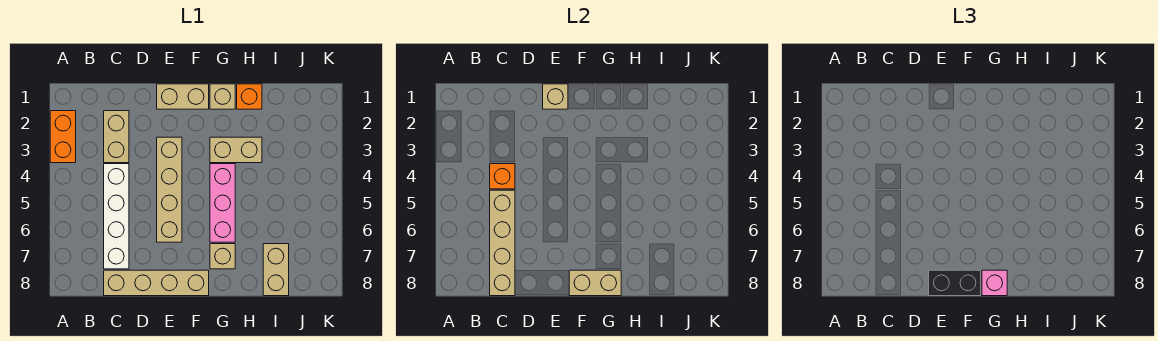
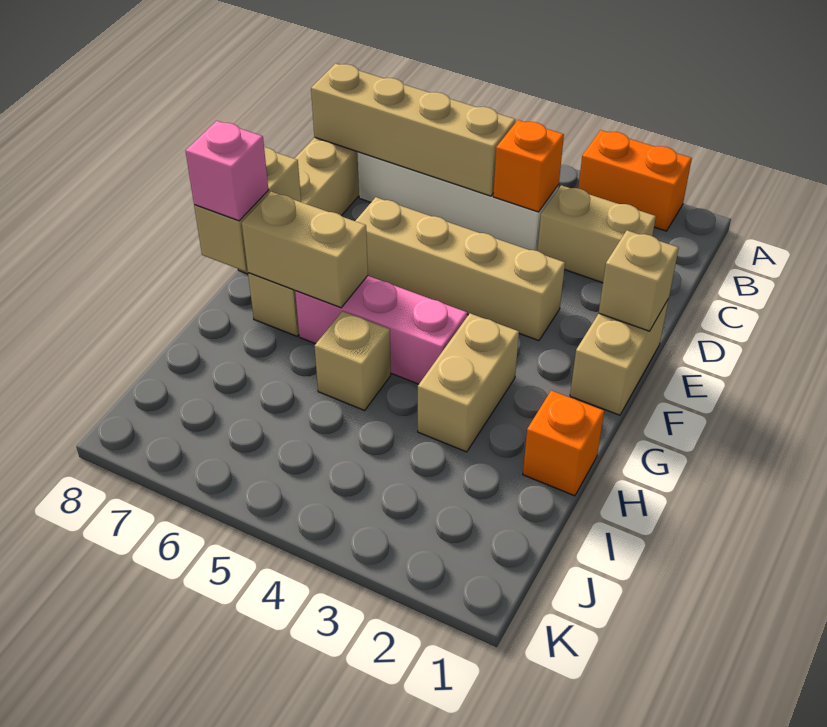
black 1x2 brick [929,270,981,296] -> none
tan 1x1 brick [210,84,235,109] -> tan 1x1 brick moved to [315,311,391,410]
tan 1x2 brick [263,244,289,296] -> tan 1x2 brick moved to [242,192,368,308]

